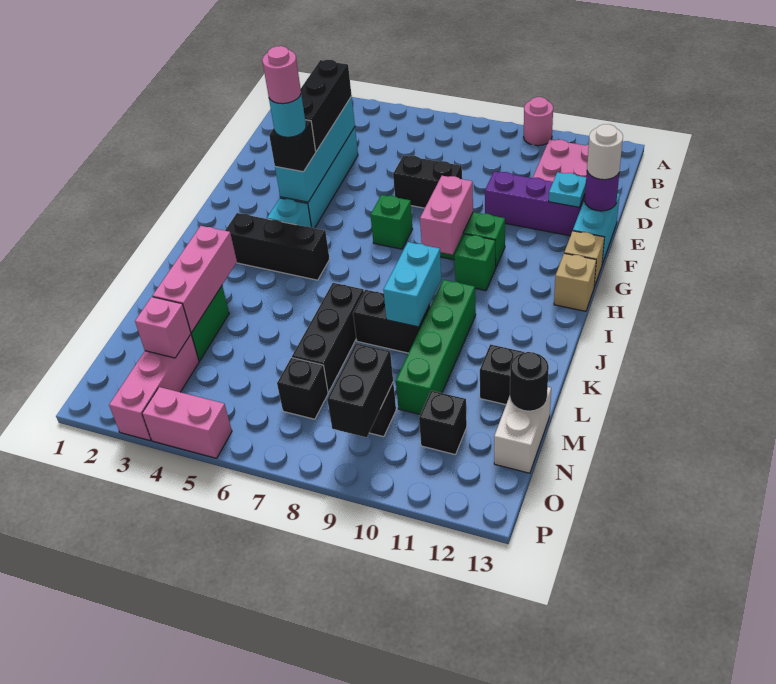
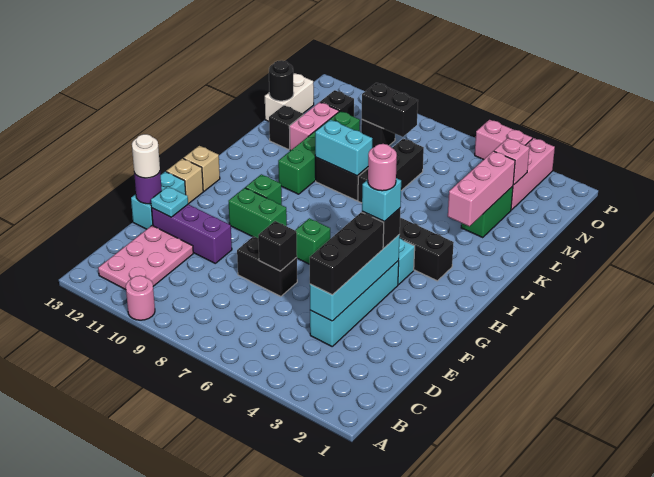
cyan 1x1 round brick [269,95,306,137] -> cyan 1x1 brick [362,178,401,222]
pink 1x2 brick [420,176,473,255] -> pink 1x2 brick moved to [289,102,339,151]
cyan 1x2 brick [383,242,441,327] -> cyan 1x2 brick turned to [315,120,373,176]
black 1x1 brick [277,358,328,419] -> black 1x1 brick moved to [258,221,297,271]
black 1x2 brick [327,344,393,437] -> black 1x2 brick turned to [362,83,418,137]

